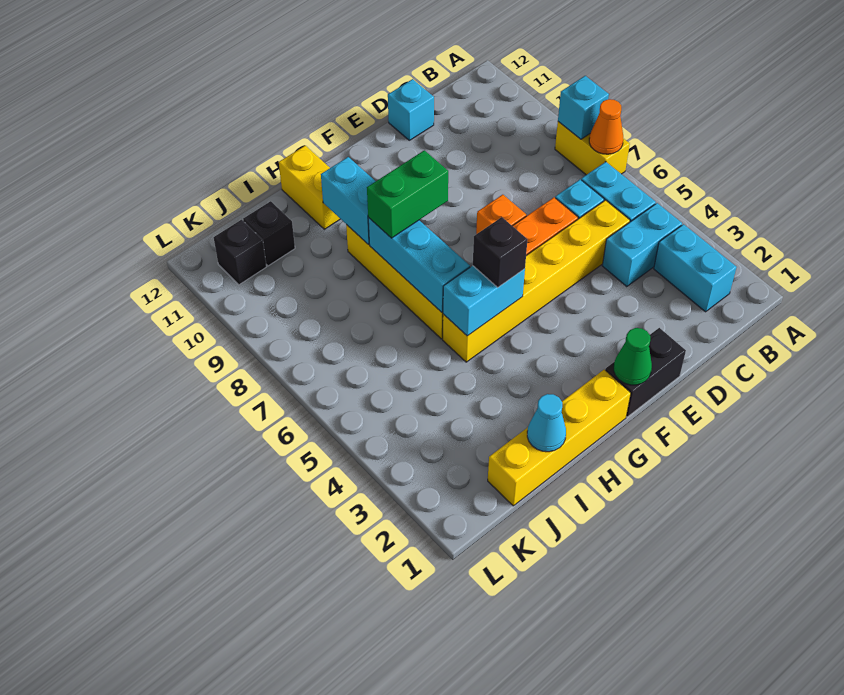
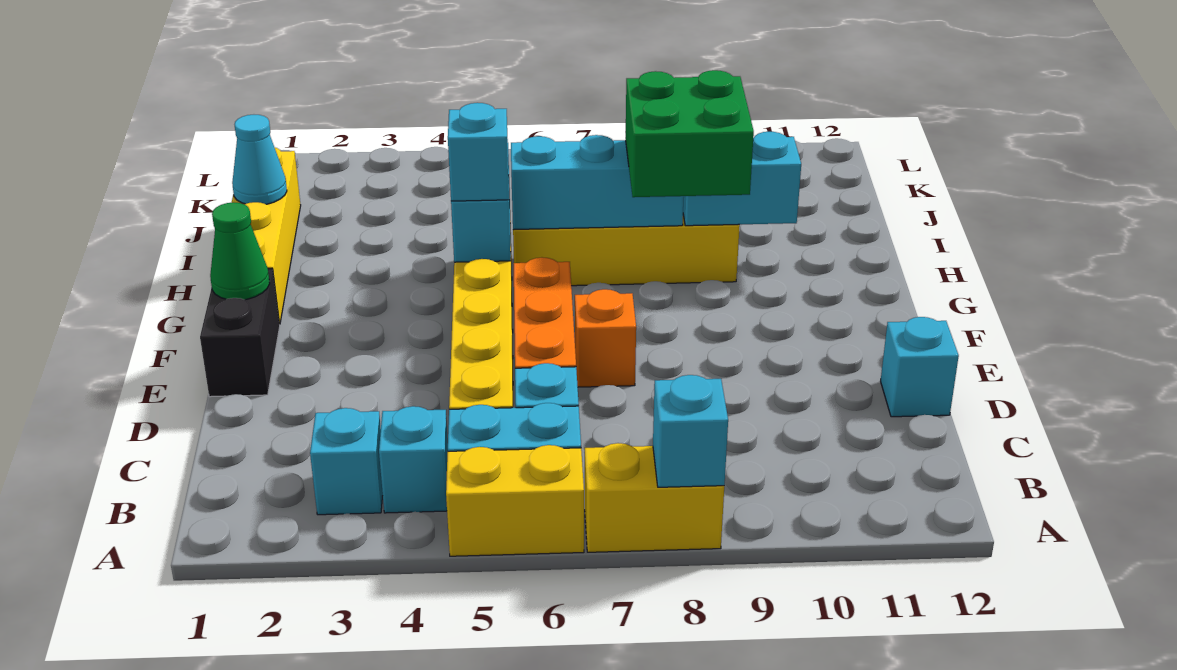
orange 1x1 cone [589,99,623,154] -> none
cyan 1x2 brick [654,224,737,312] -> cyan 1x1 brick [310,408,383,515]
cyan 1x2 brick [602,203,682,287] -> cyan 1x1 brick [379,406,448,513]
black 1x1 brick [473,217,527,287] -> cyan 1x1 brick [448,103,509,201]
green 1x2 brick [367,150,448,238] -> green 2x2 brick [626,70,754,197]
yellow 1x2 brick [279,146,340,229] -> yellow 1x2 brick moved to [446,445,584,556]
black 1x1 brick [243,201,295,266] -> none
black 1x1 brick [214,220,266,285] -> none

